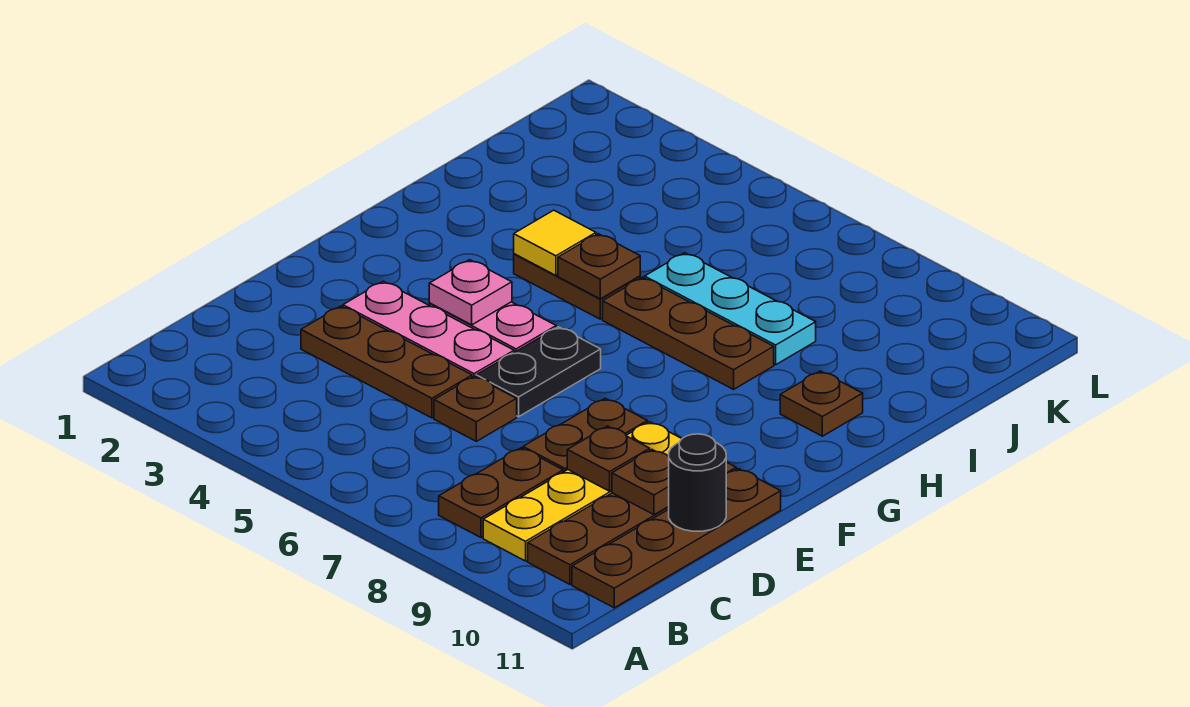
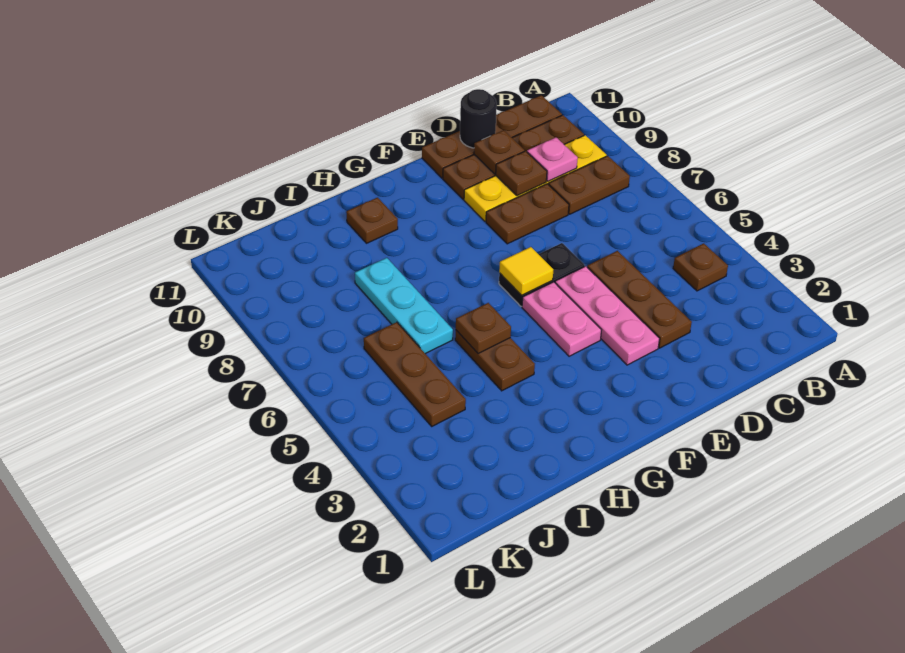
brown 1x1 plate [434,376,517,441] -> brown 1x1 plate moved to [673,243,728,291]
pink 1x1 plate [429,260,512,325] -> pink 1x1 plate moved to [527,137,578,181]
yellow 1x1 tile [514,210,596,275] -> yellow 1x1 tile moved to [499,247,553,295]
brown 1x3 plate [603,277,774,389] -> brown 1x3 plate moved to [364,322,466,426]

